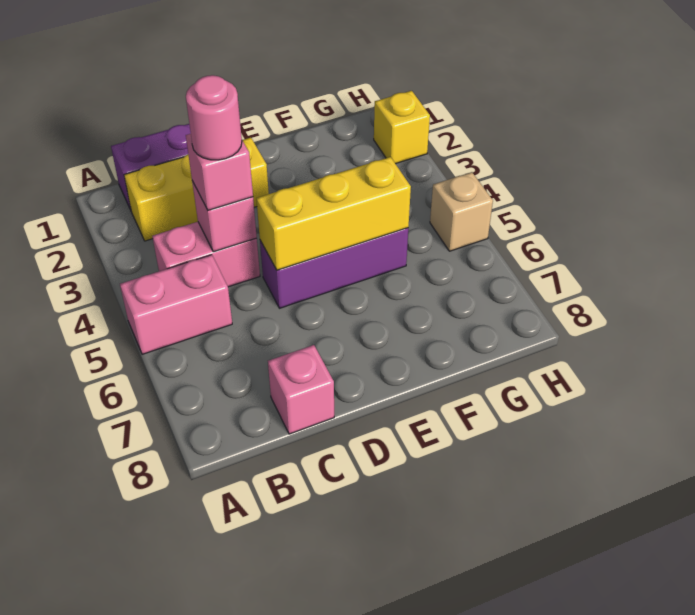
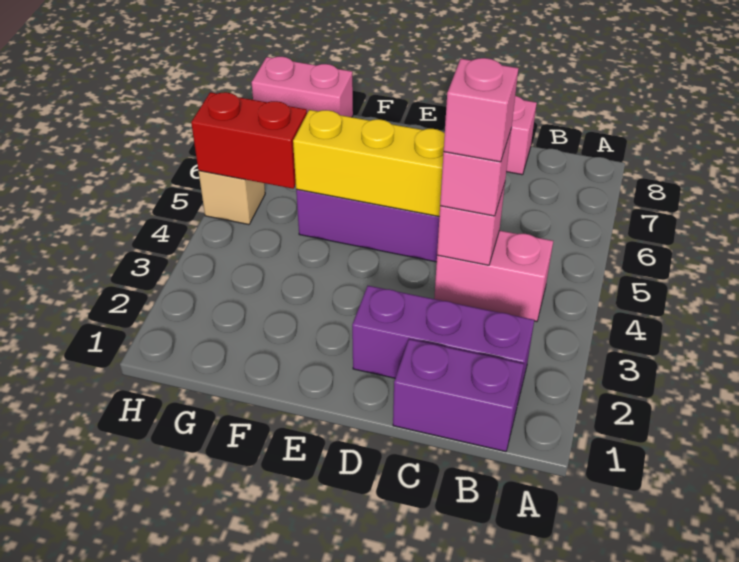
pink 1x2 brick [120,255,232,354] -> pink 1x2 brick moved to [251,57,353,117]
yellow 1x3 brick [124,138,269,241] -> purple 1x3 brick [352,286,534,405]
pink 1x1 round brick [186,75,242,160] -> pink 1x1 brick [444,58,518,162]
none -> red 1x2 brick [191,92,307,189]
yellow 1x1 brick [374,91,430,164] -> none

